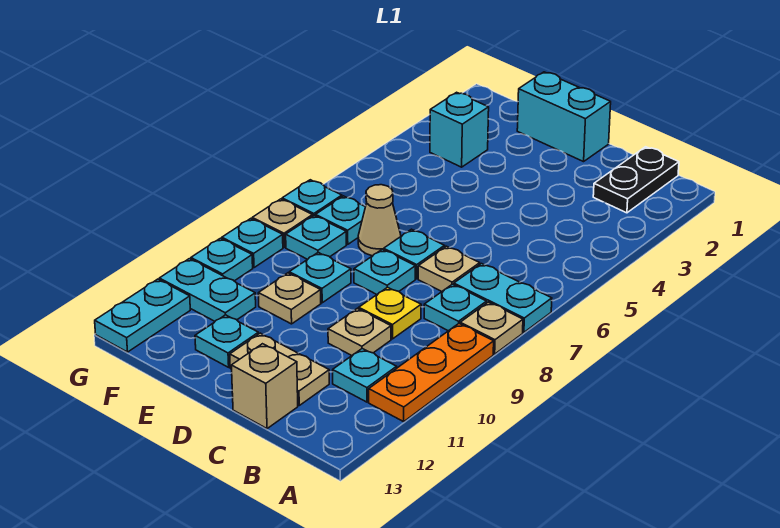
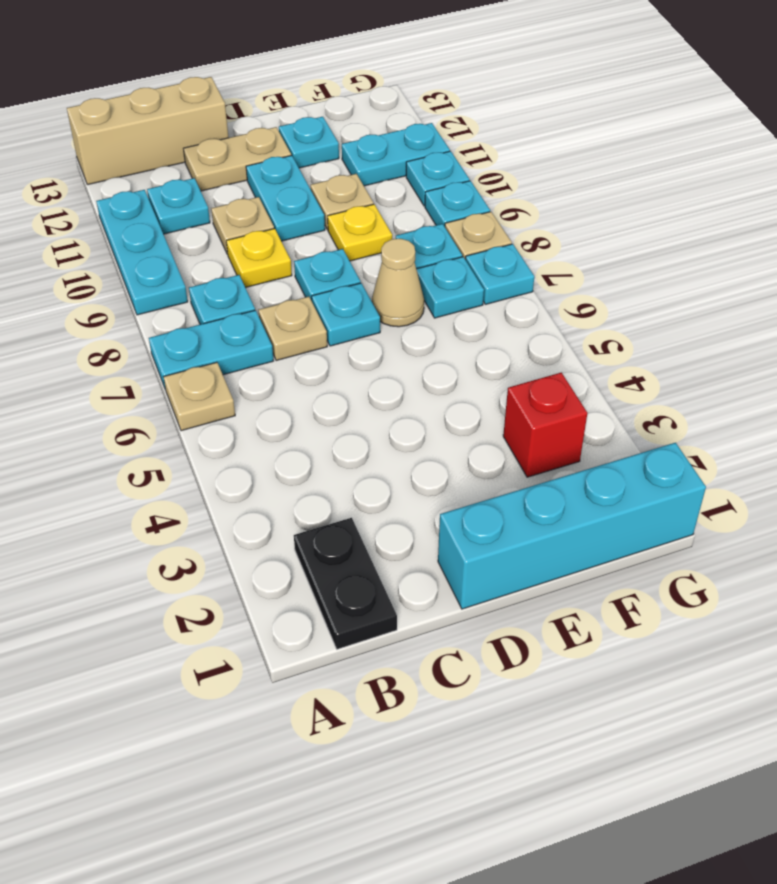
tan 1x1 plate [460,302,523,354] -> tan 1x1 plate moved to [164,362,235,431]
orange 1x3 plate [369,324,494,422] -> cyan 1x3 plate [96,190,188,315]
tan 1x1 brick [231,344,298,429] -> tan 1x3 brick [67,77,229,185]
cyan 1x2 brick [517,72,611,162] -> cyan 1x4 brick [438,443,706,609]
cyan 1x1 plate [289,252,351,303] -> yellow 1x1 plate [328,204,392,261]
cyan 1x1 brick [430,92,489,167] -> red 1x1 brick [503,373,587,477]
cyan 1x2 plate [95,279,190,352] -> cyan 1x2 plate moved to [246,155,325,241]

